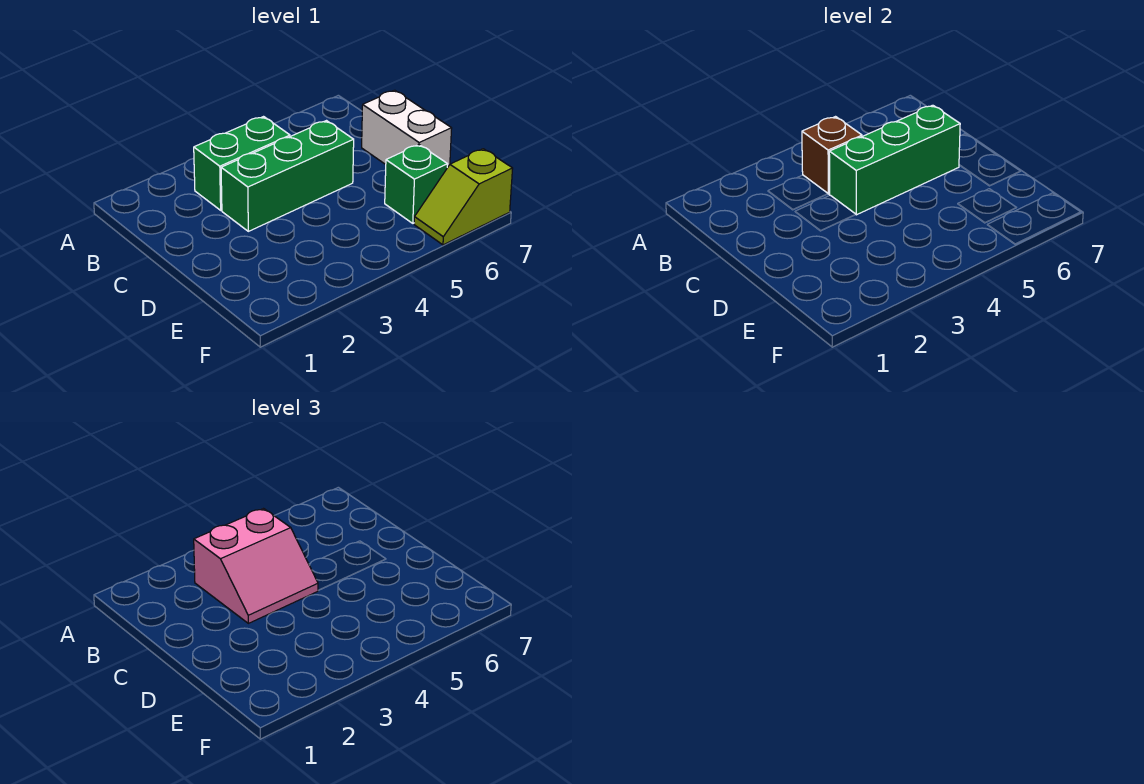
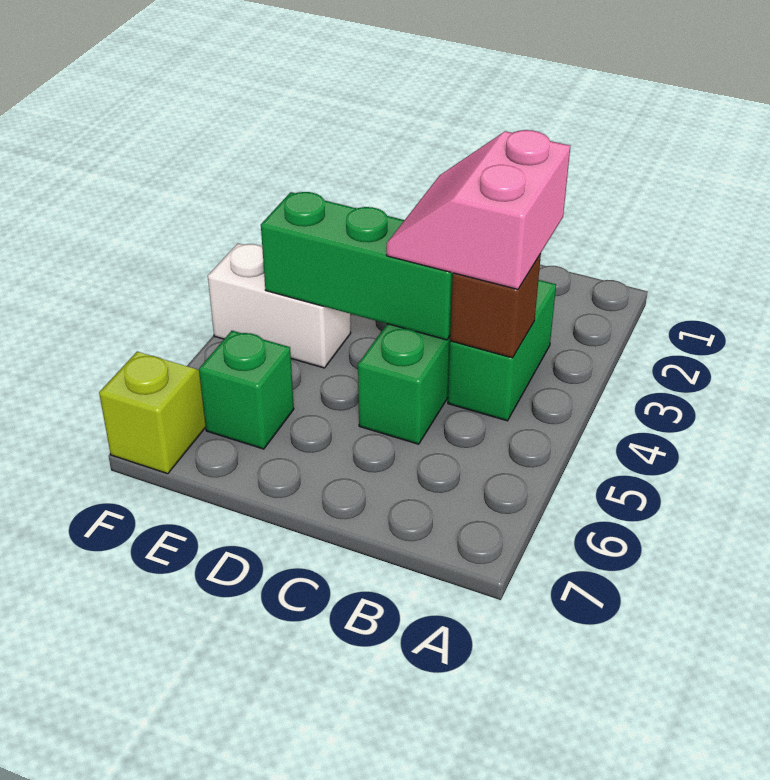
green 1x3 brick [829,105,960,215] -> green 1x3 brick turned to [261,192,453,340]
white 1x2 brick [362,90,452,168] -> white 1x2 brick moved to [208,243,351,368]

